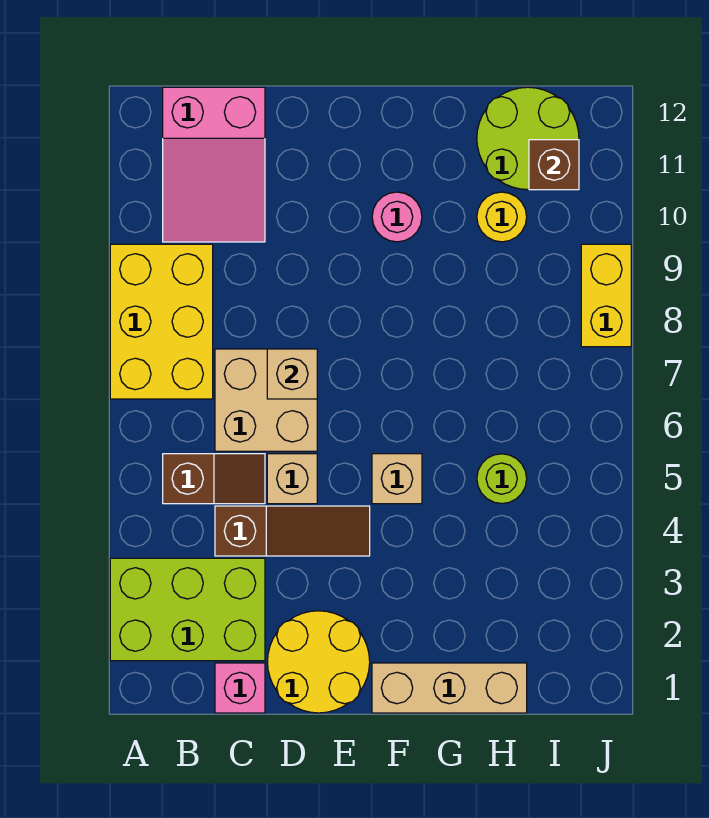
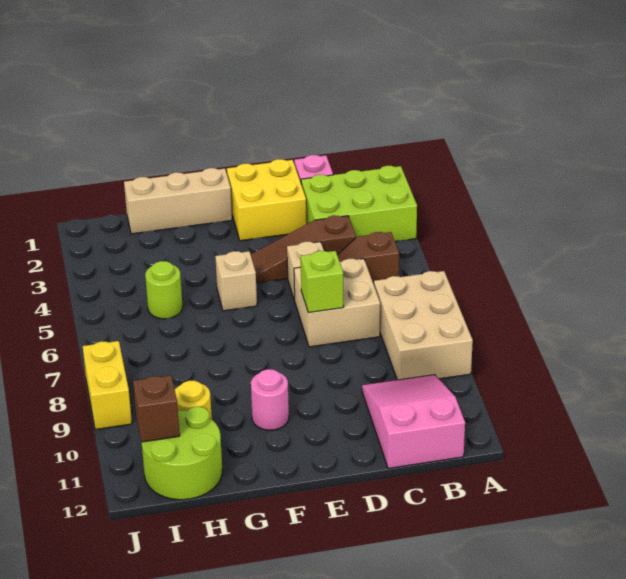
yellow 2x3 brick [110,244,213,399] -> tan 2x3 brick [374,271,473,380]
yellow 2x2 round brick [267,611,370,713] -> yellow 2x2 brick [227,159,307,241]
tan 1x1 brick [267,349,317,399] -> lime 1x1 brick [301,251,344,313]

